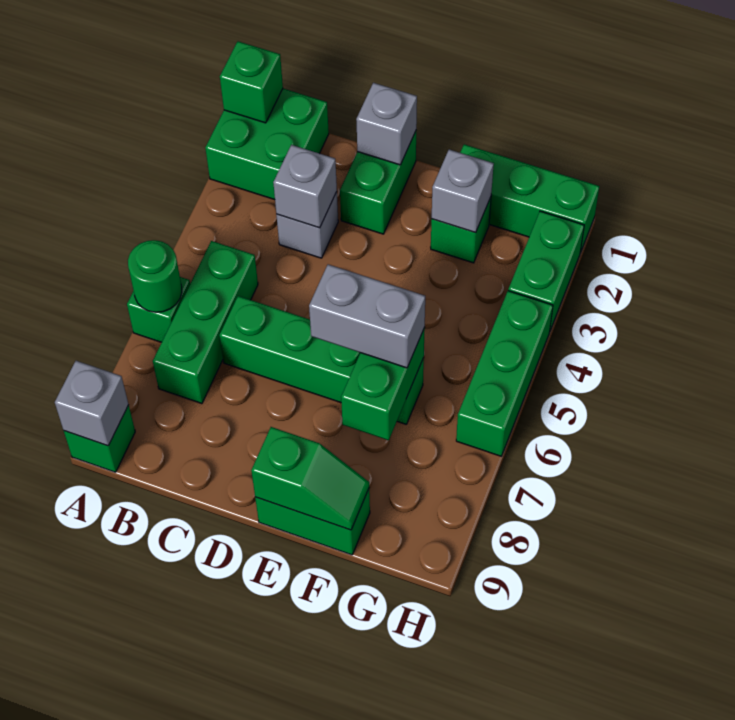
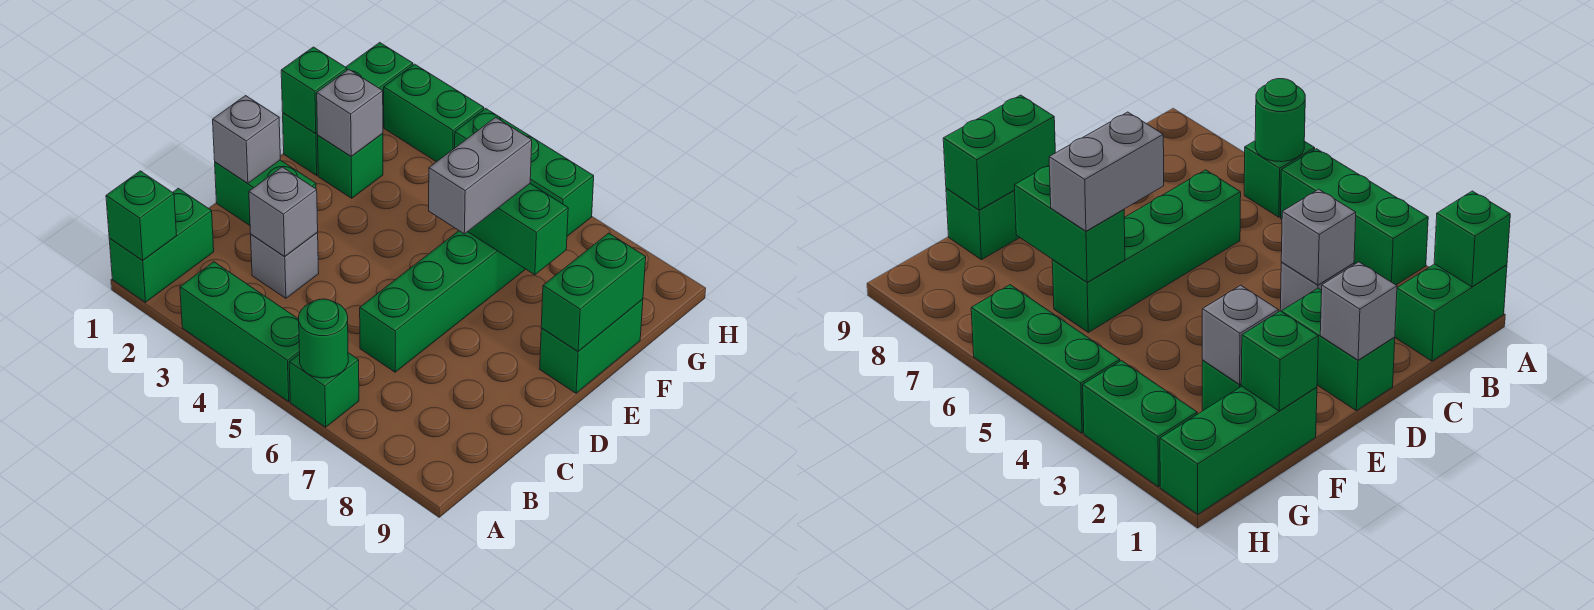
green 2x2 brick [205,89,329,200] -> green 1x2 brick [109,188,214,302]
green 1x1 brick [64,405,135,472] -> green 1x1 brick moved to [281,47,347,134]
grey 1x1 brick [55,361,129,446] -> none
green 1x3 brick [153,241,258,404] -> green 1x3 brick moved to [180,262,300,402]
green 1x2 slope [251,427,369,530] -> green 1x2 brick [541,233,646,351]

